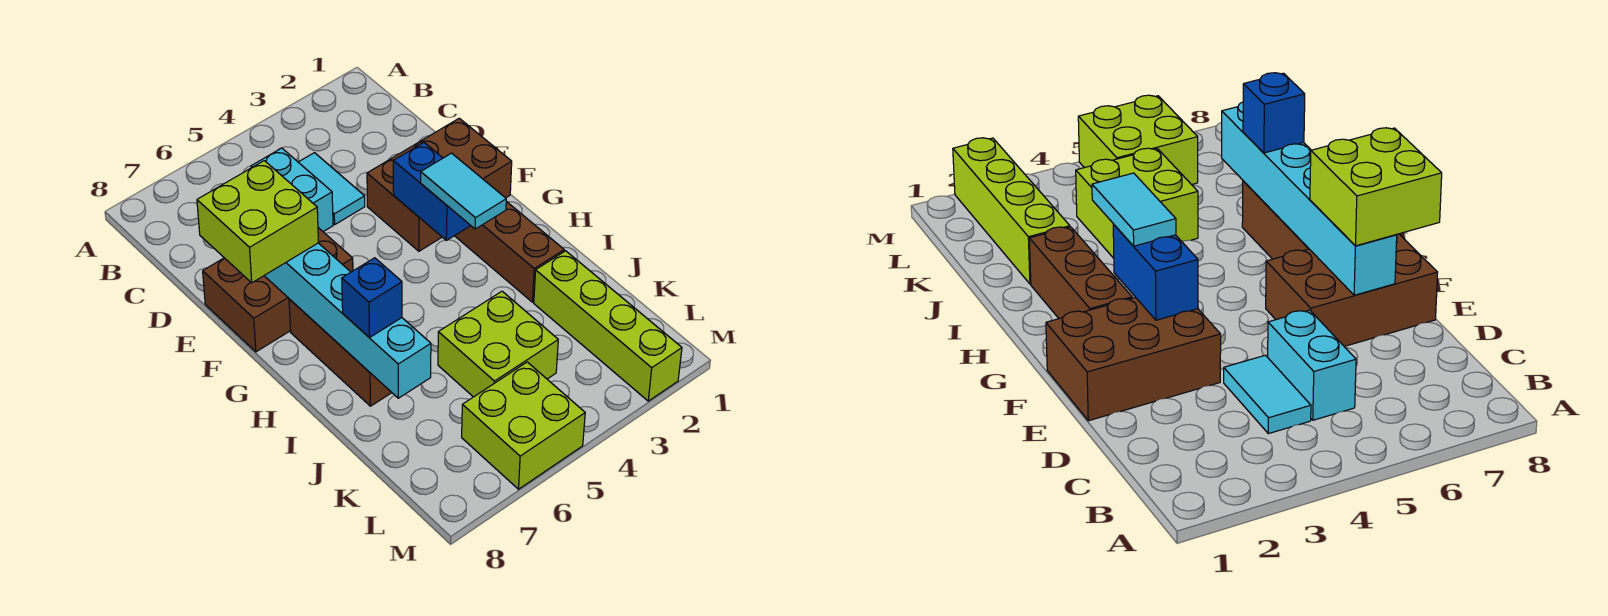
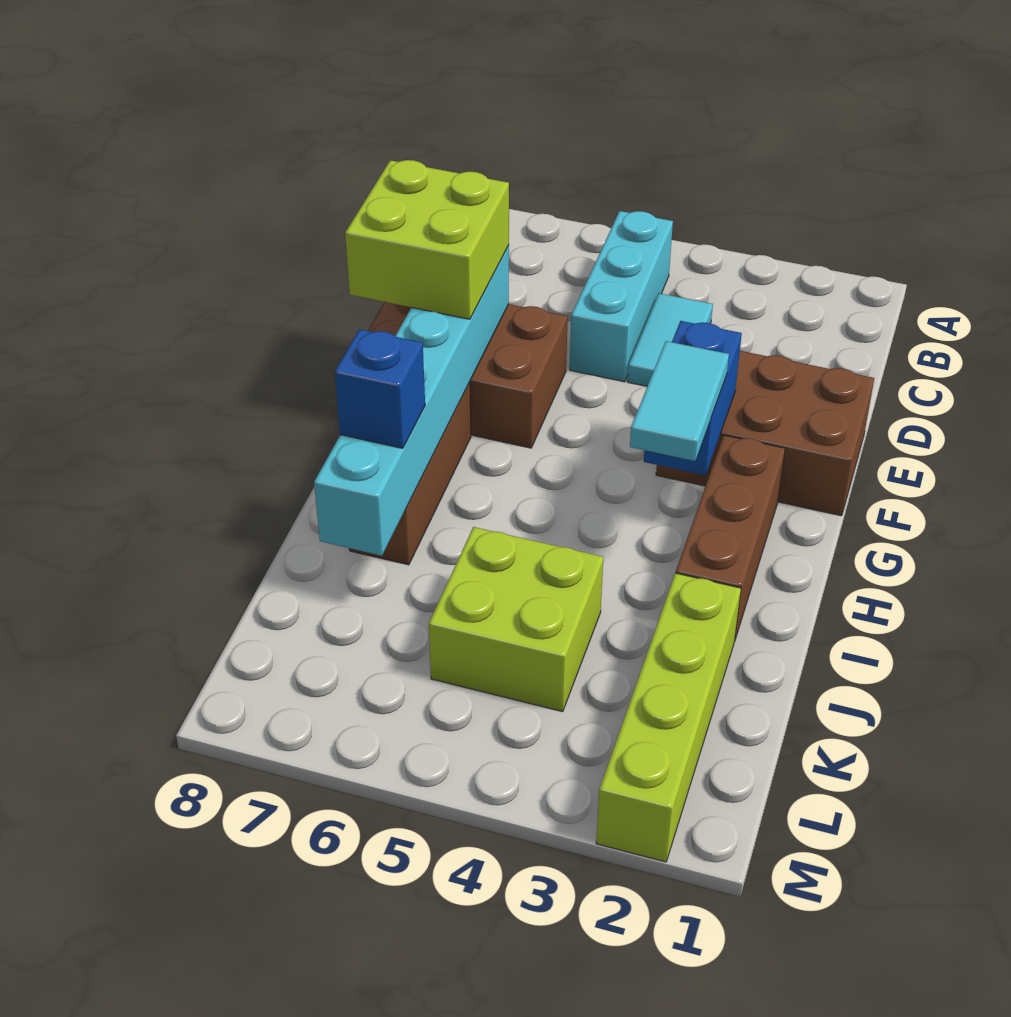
cyan 1x2 brick [251,148,333,232] -> cyan 1x3 brick [570,211,673,382]
lime 2x2 brick [462,362,585,489] -> none

